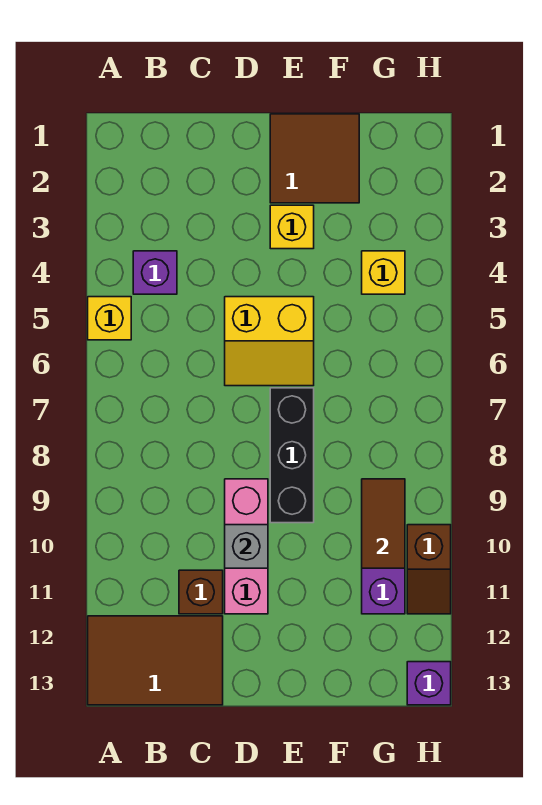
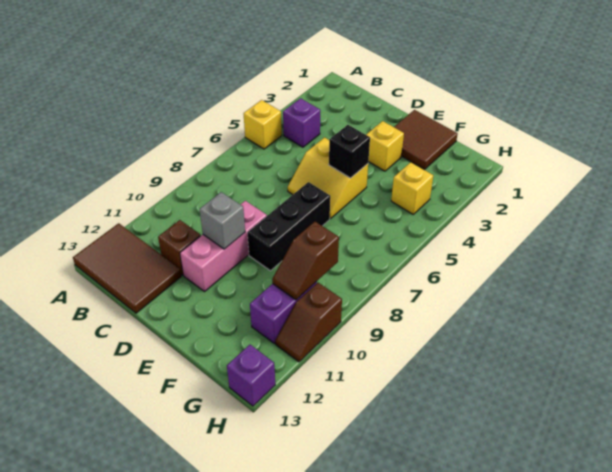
none -> black 1x1 brick [329,125,370,178]
brown 1x2 tile [362,479,405,568] -> brown 1x2 slope [272,222,339,300]

